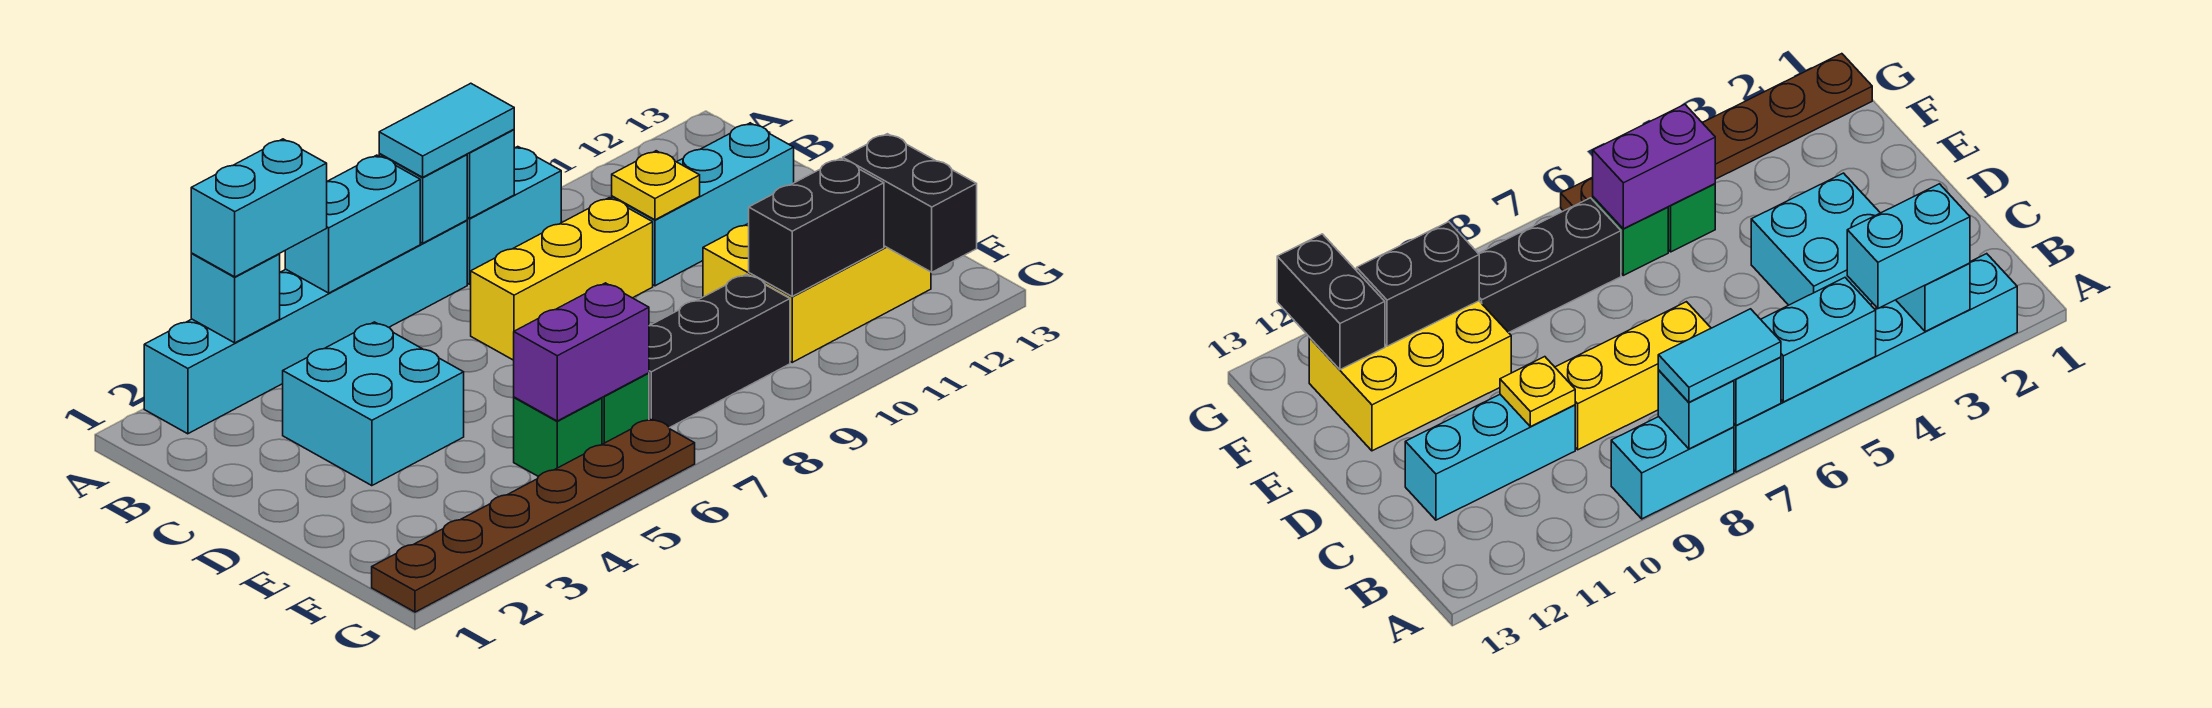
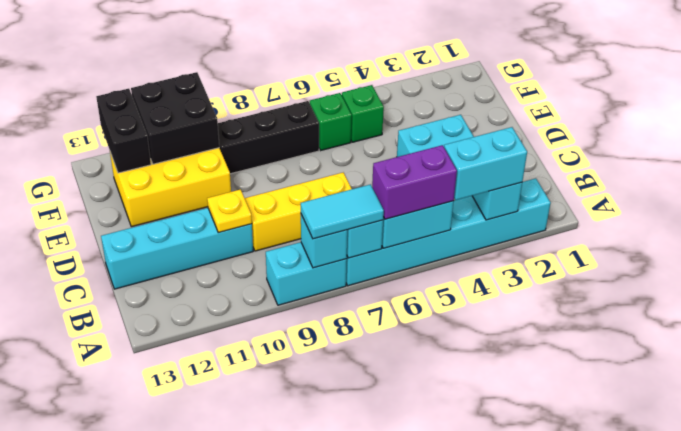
cyan 1x3 brick [612,123,794,286] -> cyan 1x4 brick [101,208,253,289]
purple 1x2 brick [514,283,649,421] -> purple 1x2 brick moved to [372,145,457,219]
black 1x2 brick [749,159,884,296] -> black 2x2 brick [131,72,219,164]
brown 1x6 plate [372,419,695,612] -> none

